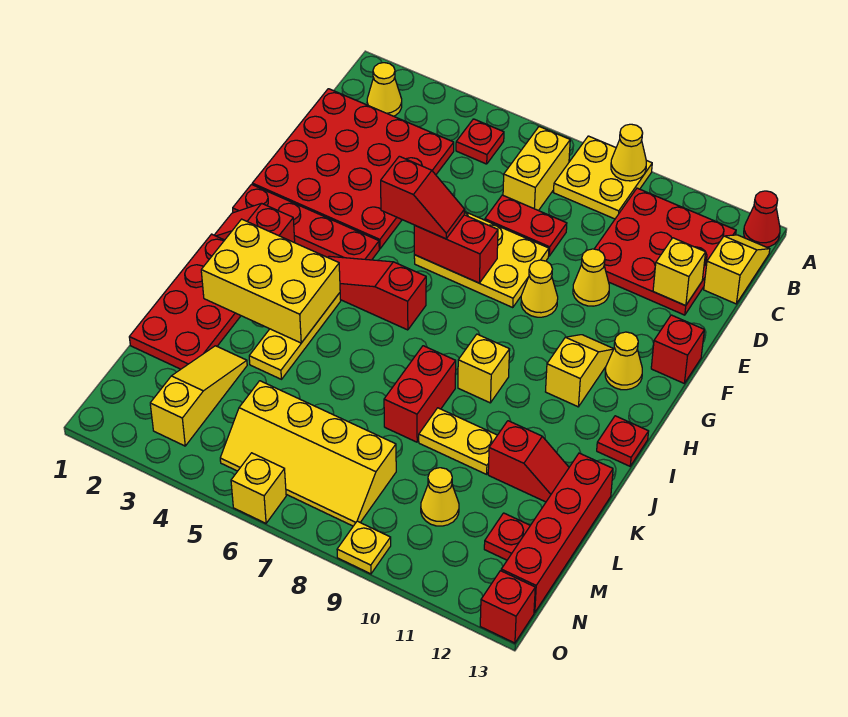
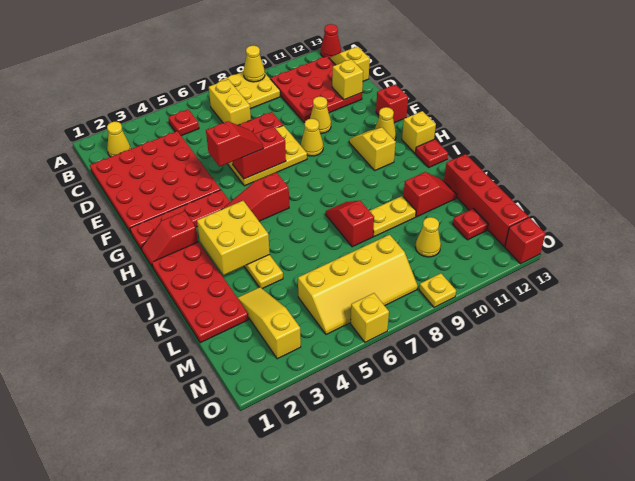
yellow 2x3 brick [201,219,340,343] -> yellow 2x2 brick [197,201,270,275]
yellow 1x1 brick [458,334,510,403] -> yellow 1x1 brick moved to [402,111,436,153]
red 1x2 brick [384,346,456,442] -> red 1x2 slope [326,201,374,247]

